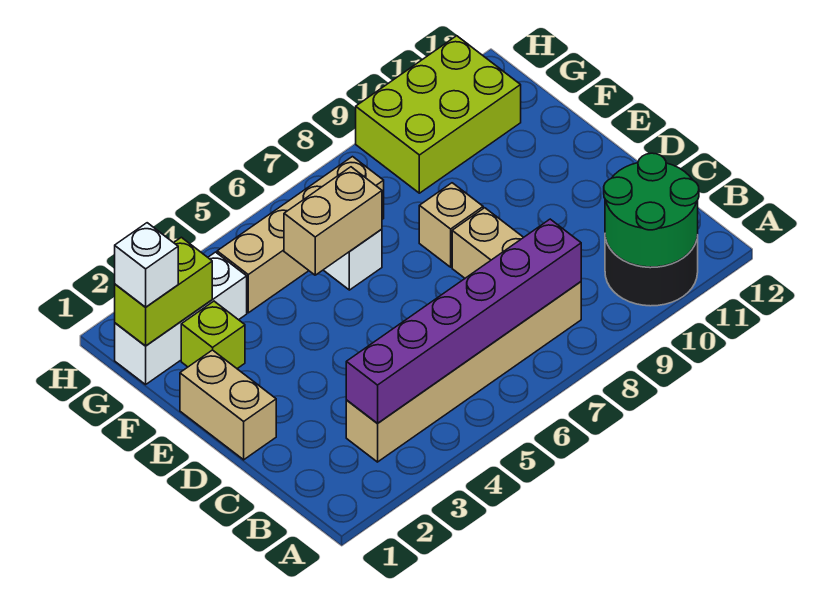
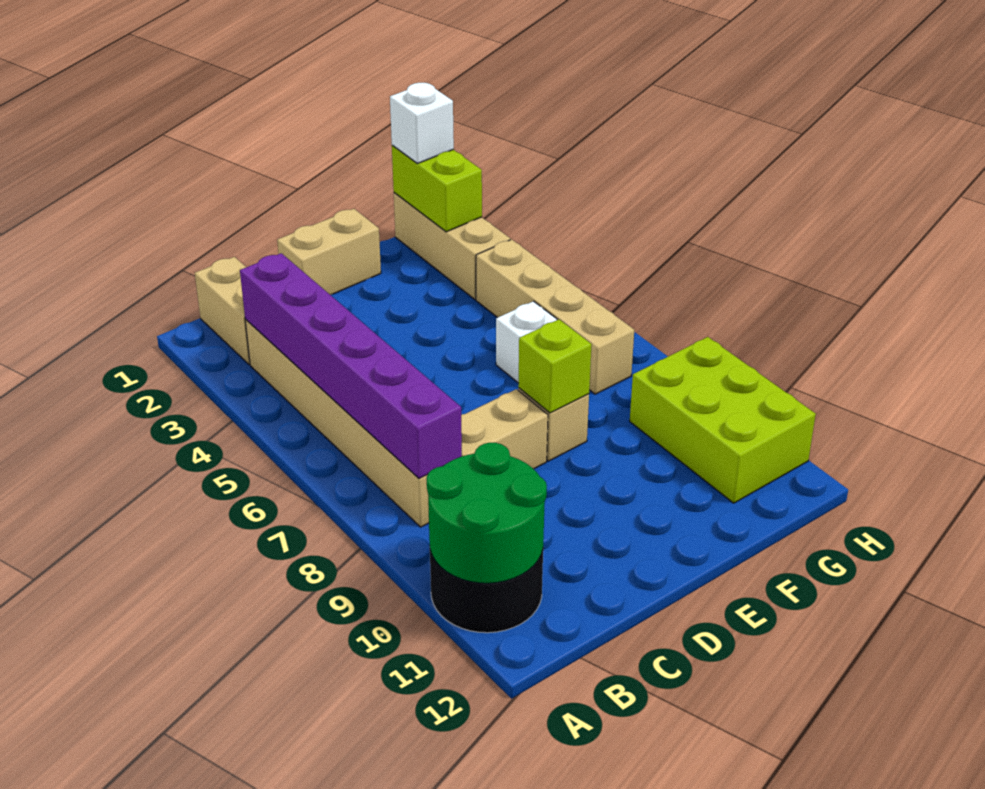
lime 1x1 brick [181,301,245,369] -> lime 1x1 brick moved to [518,319,592,413]
tan 1x2 brick [284,167,382,275] -> tan 1x2 brick moved to [195,257,250,365]
white 1x3 brick [115,252,247,384] -> tan 1x3 brick [394,193,510,299]

